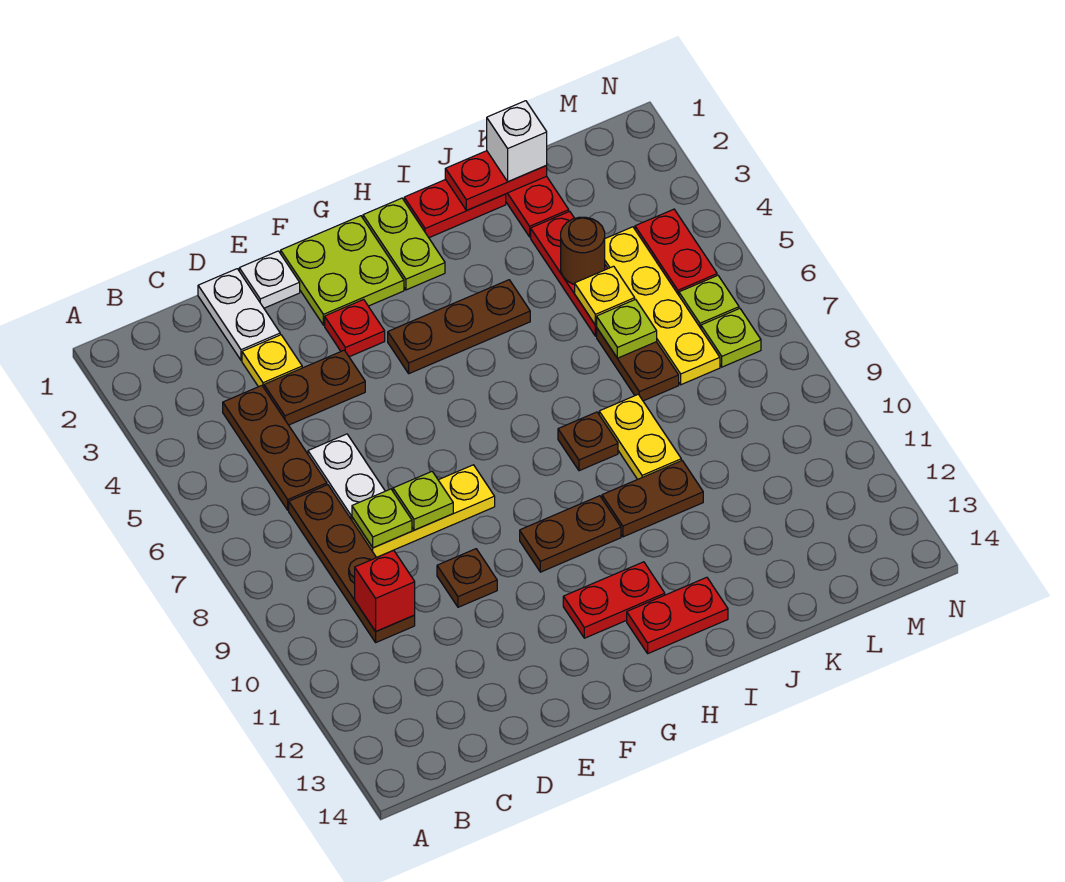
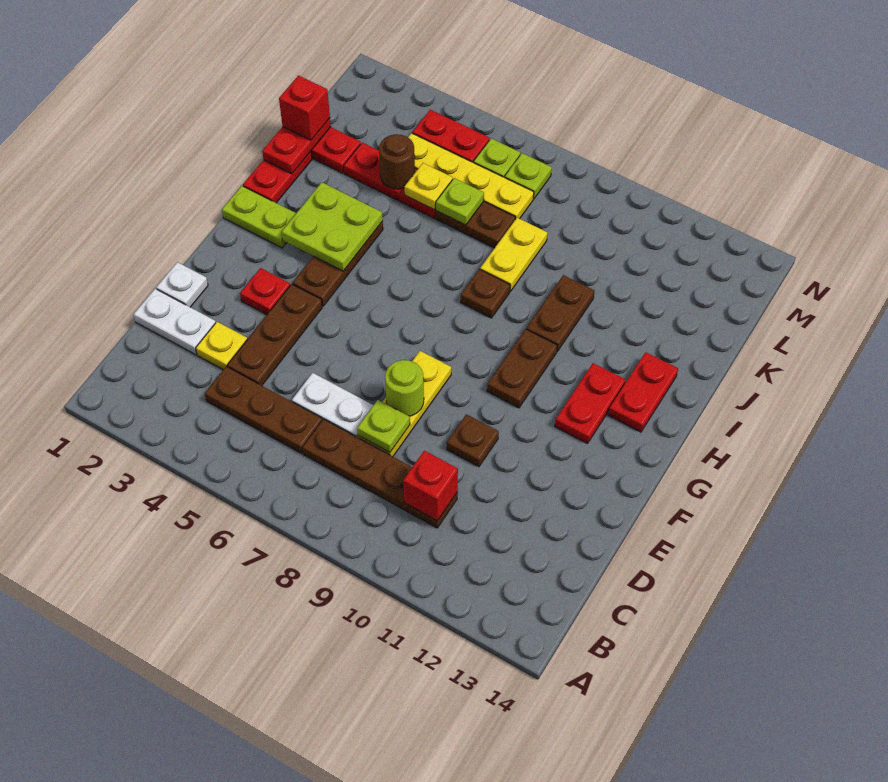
brown 1x2 plate [264,350,365,425] -> brown 1x3 plate [227,284,322,385]
lime 1x1 plate [393,472,453,530] -> lime 1x1 round brick [385,360,424,416]
lime 2x2 plate [281,216,404,325] -> lime 2x2 plate moved to [281,182,383,271]
yellow 1x2 plate [599,394,681,479] -> yellow 1x2 plate turned to [480,218,547,291]
white 1x1 brick [487,101,547,182] -> red 1x1 brick [279,76,330,140]

